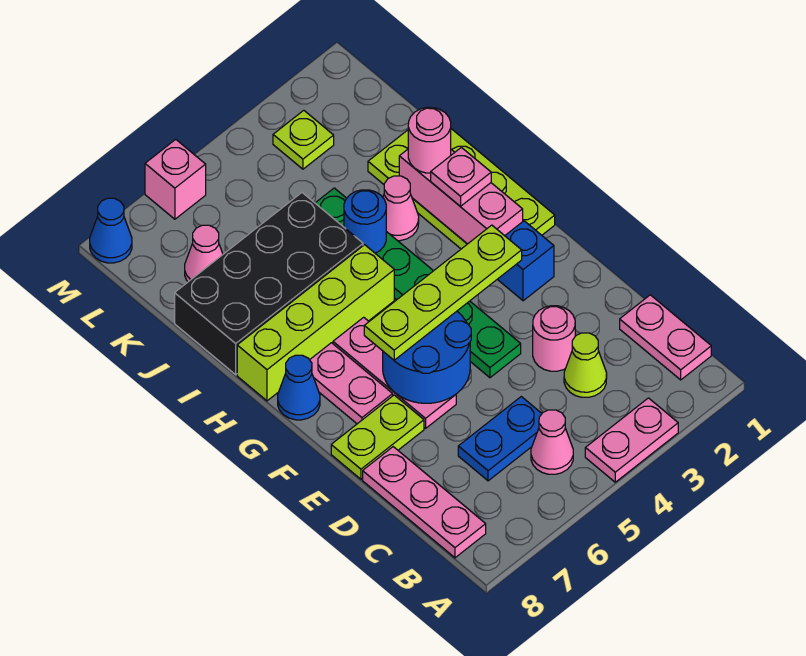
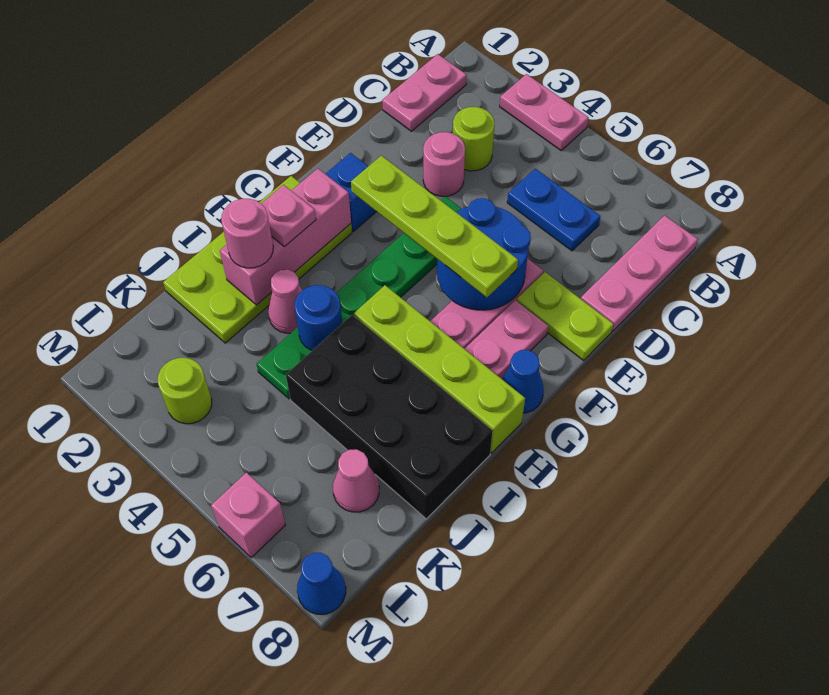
pink 1x1 cone [531,410,573,474] -> none
lime 1x1 cone [564,333,607,397] -> lime 1x1 round brick [453,107,494,171]
lime 1x1 plate [273,110,334,169] -> lime 1x1 round brick [157,358,212,424]

